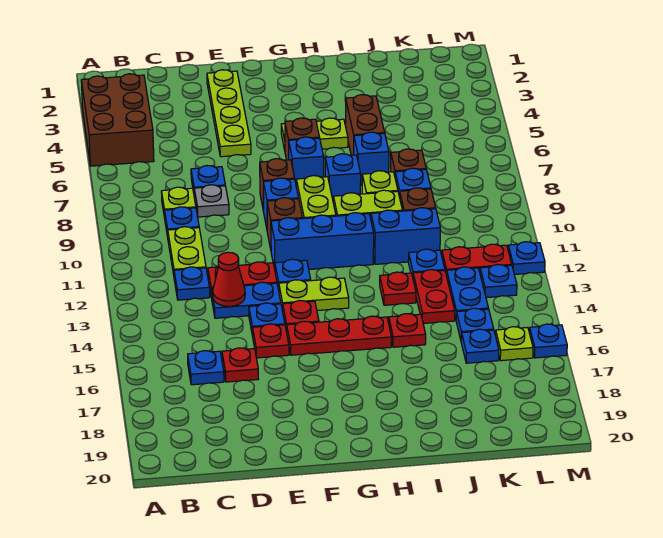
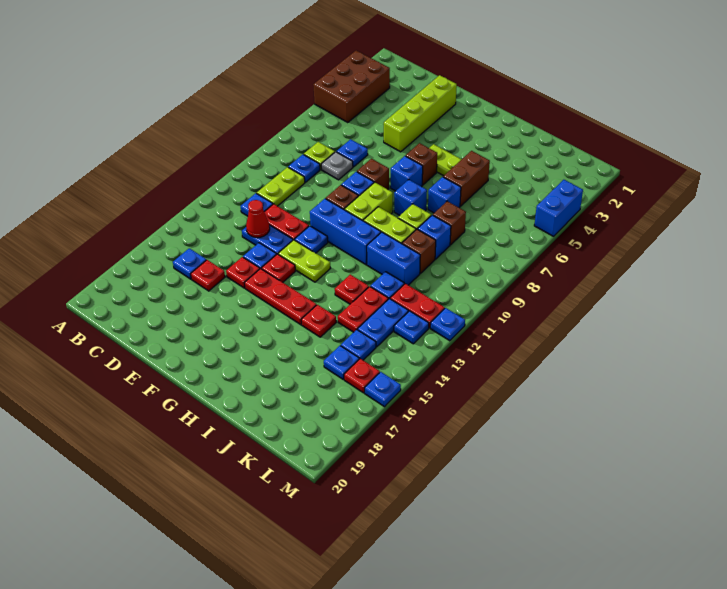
lime 1x4 plate [207,70,251,157] -> lime 1x4 brick [384,75,457,152]
lime 1x1 plate [495,327,533,361] -> red 1x1 plate [344,359,380,393]
none -> blue 1x2 brick [534,180,583,236]

